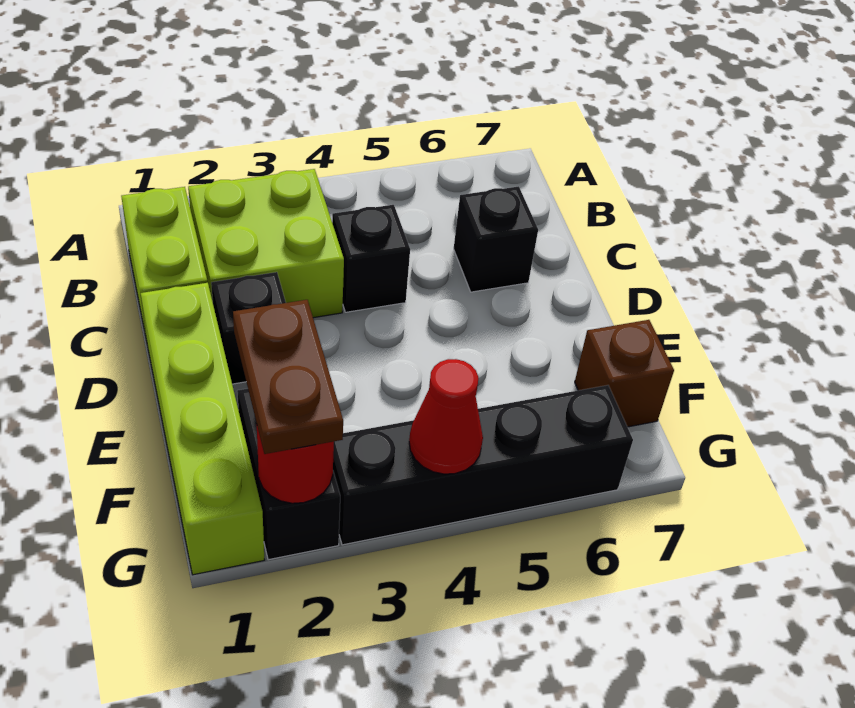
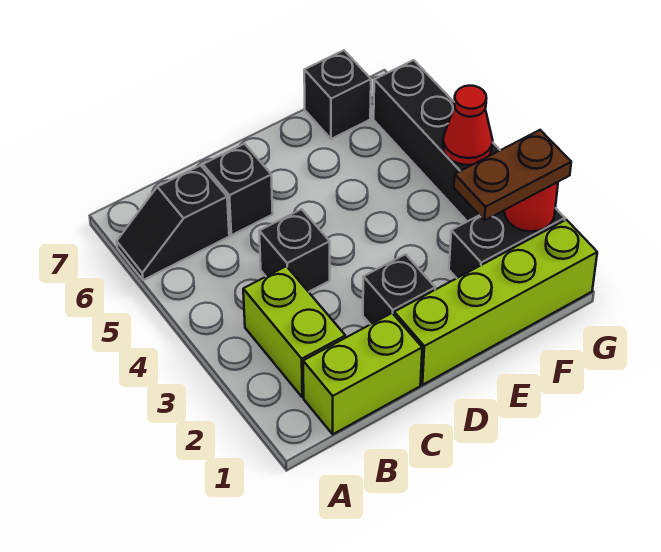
none -> black 1x2 slope [117,165,229,280]
lime 2x2 brick [188,169,344,318] -> lime 1x2 brick [243,266,345,397]
brown 1x1 brick [575,320,674,427] -> black 1x1 brick [304,50,371,139]

